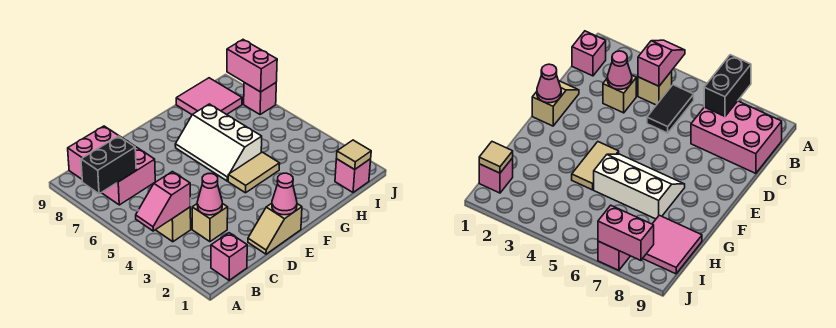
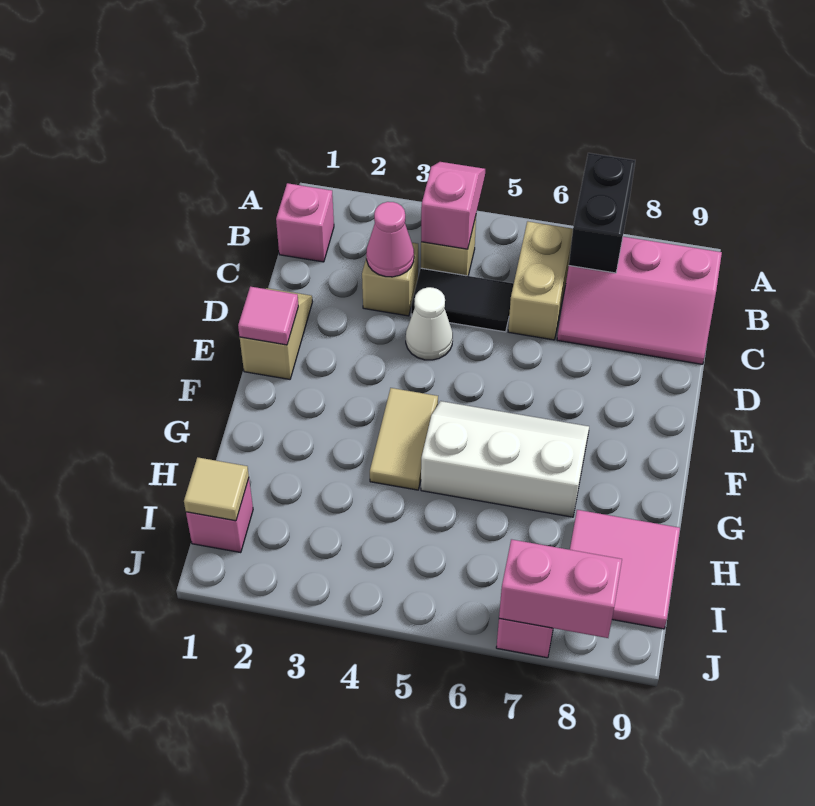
black 1x2 tile [647,85,694,133] -> black 1x2 tile turned to [411,268,514,332]
none -> tan 1x2 brick [508,221,573,340]
pink 2x3 brick [68,126,155,205] -> pink 2x3 slope [557,237,722,364]
none -> white 1x1 cone [406,287,453,360]
pink 1x1 cone [272,173,297,215] -> pink 1x1 tile [238,287,299,345]

